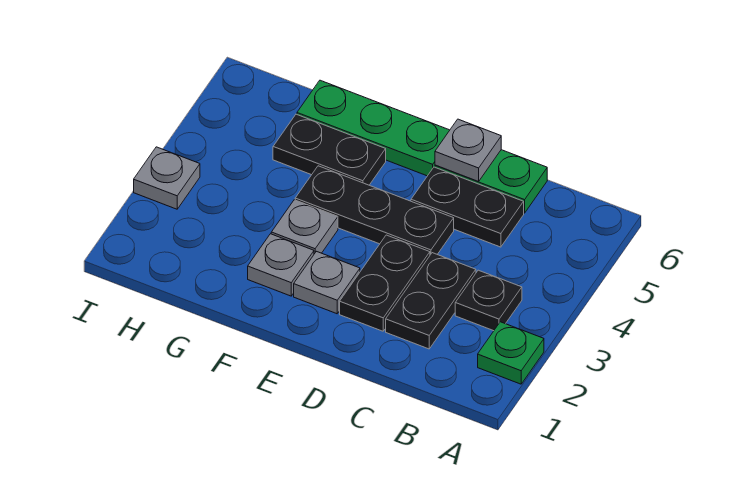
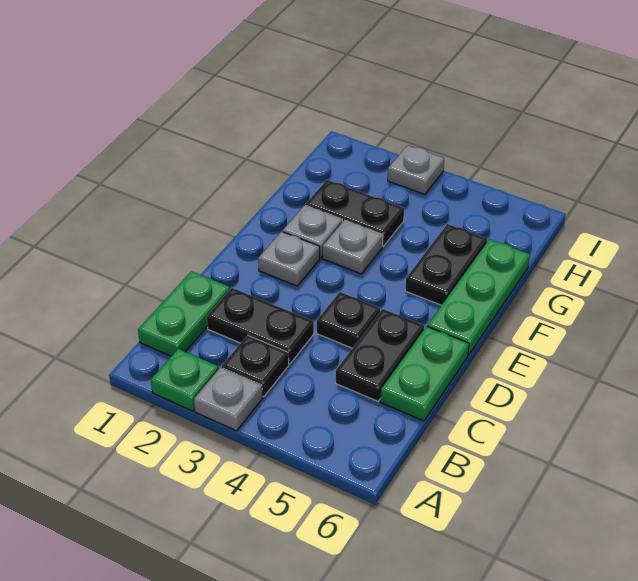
none -> green 1x2 plate [138,271,230,356]
black 1x2 plate [340,235,430,331] -> black 1x2 plate moved to [306,180,404,246]
black 1x3 plate [295,166,454,255] -> black 1x1 plate [317,292,380,348]
grey 1x1 plate [435,119,501,181] -> grey 1x1 plate moved to [194,367,263,431]

